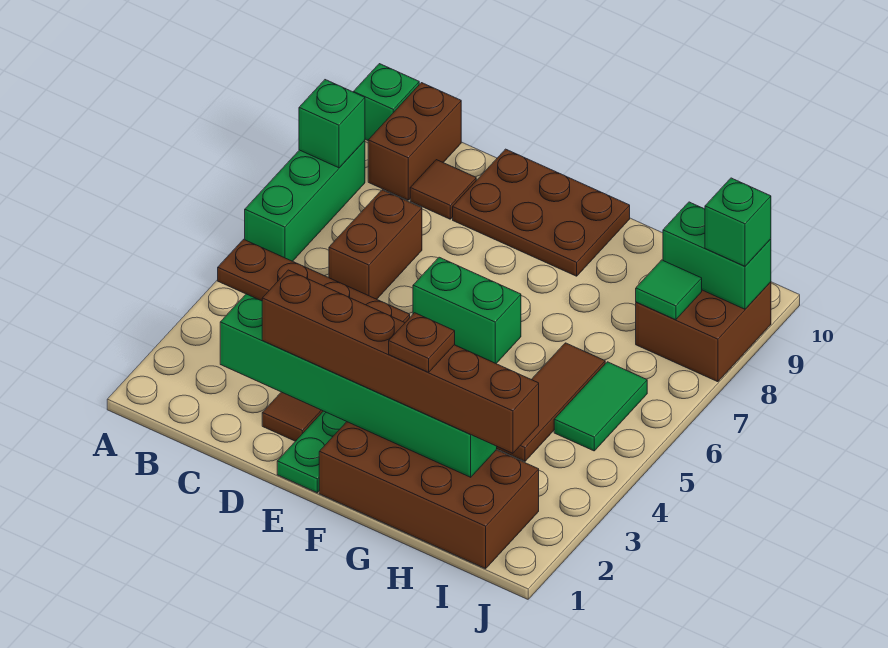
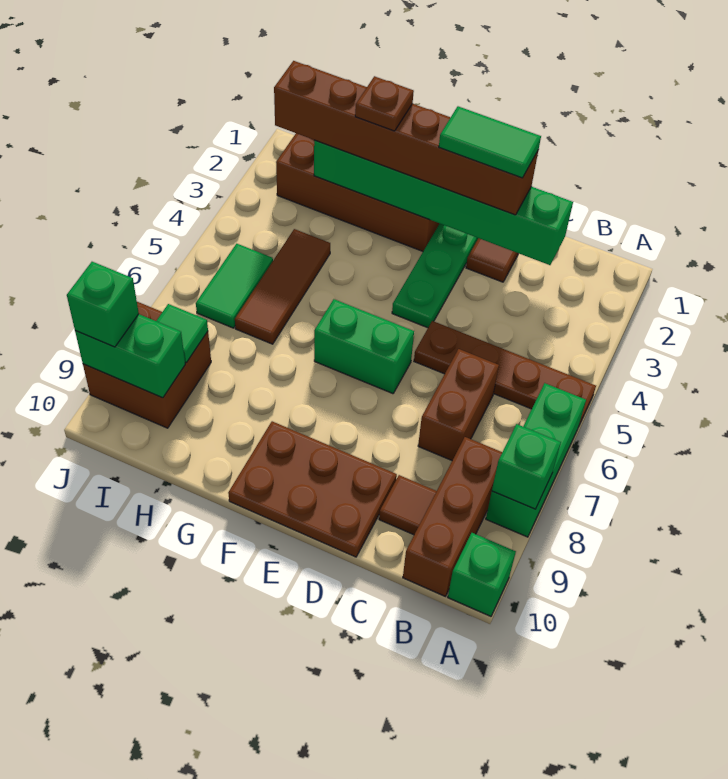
brown 1x2 brick [368,83,461,200] -> brown 1x3 brick [403,437,502,596]
none -> green 1x2 tile [439,106,541,178]

